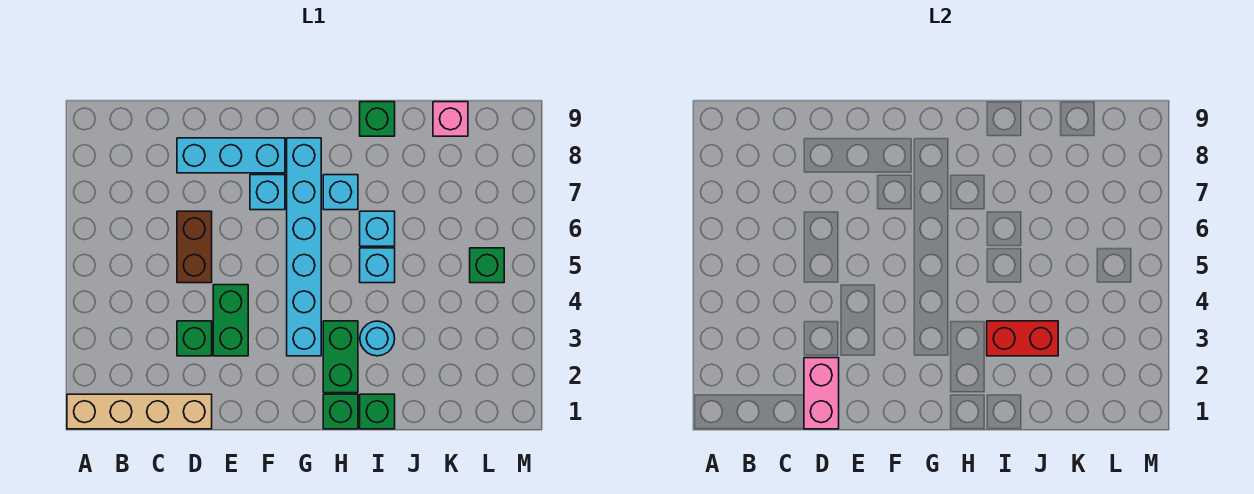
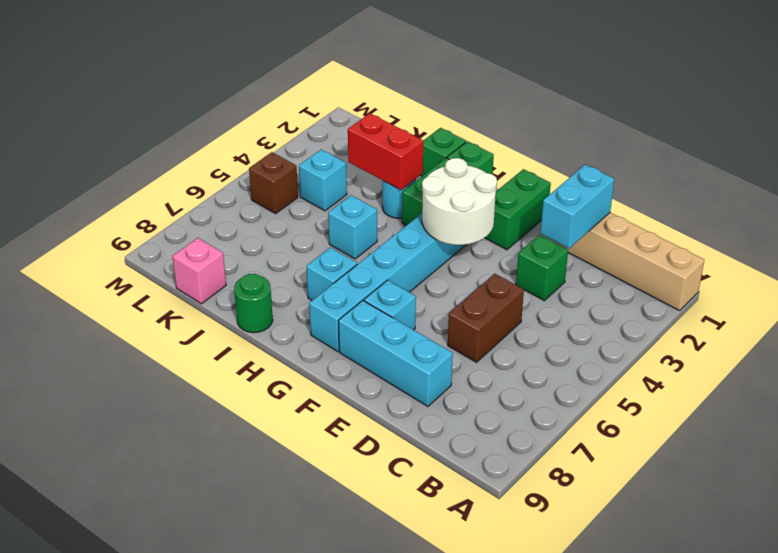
pink 1x2 brick [804,358,839,429] -> cyan 1x2 brick [540,165,614,248]
green 1x2 brick [213,285,248,356] -> green 1x2 brick moved to [485,169,551,250]
none -> white 2x2 round brick [422,158,497,245]
cyan 1x1 brick [360,211,395,246] -> cyan 1x1 brick moved to [299,150,347,211]
green 1x1 brick [360,102,395,136] -> green 1x1 round brick [234,274,273,333]
green 1x1 brick [470,248,504,283] -> brown 1x1 brick [249,152,298,214]

